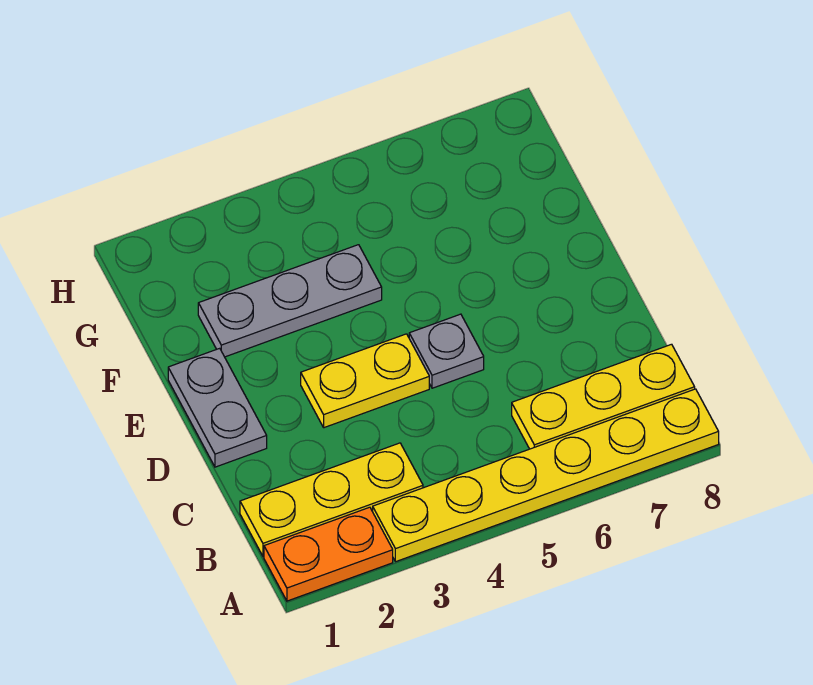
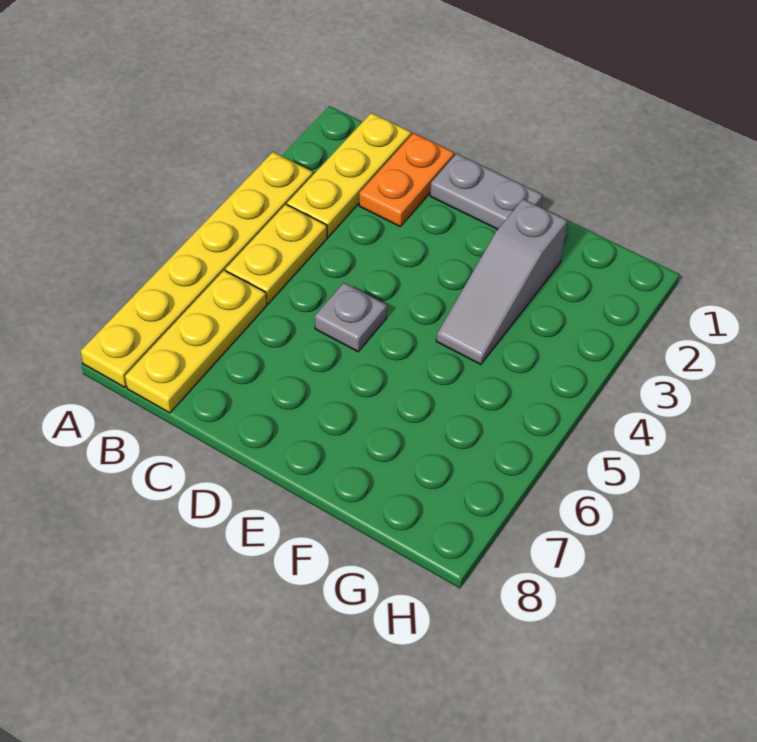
orange 1x2 plate [264,507,393,601] -> orange 1x2 plate moved to [359,133,454,226]
yellow 1x2 plate [301,334,429,428] -> yellow 1x2 plate moved to [226,204,327,304]
grey 1x3 plate [198,245,382,357] -> grey 1x3 slope [436,199,567,365]

